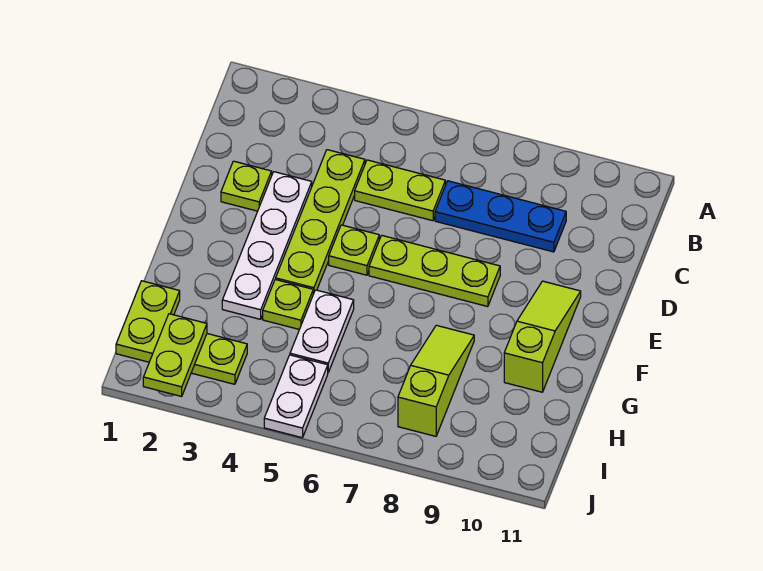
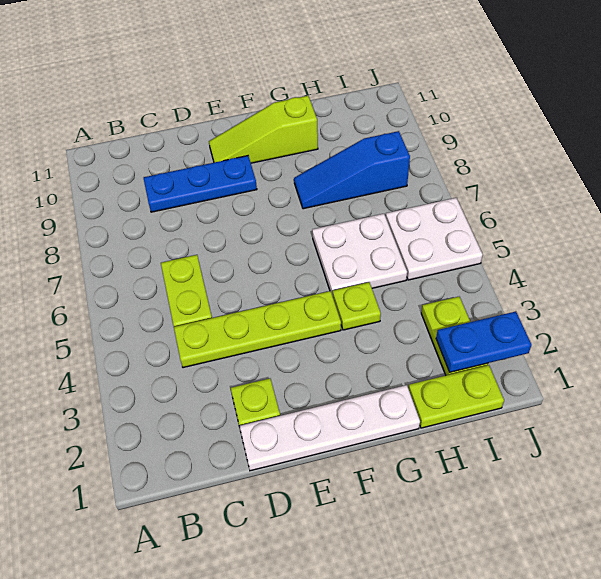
blue 1x3 plate [435,181,566,252] -> blue 1x3 plate turned to [144,156,257,212]
white 1x4 plate [222,172,312,319] -> white 1x4 plate moved to [239,385,420,471]
lime 1x1 plate [329,225,379,275] -> none
lime 1x3 plate [369,235,500,307] -> none
white 1x2 plate [290,290,354,372] -> white 2x2 plate [312,214,407,296]
lime 1x3 slope [398,325,474,436] -> blue 1x3 slope [294,131,410,209]
lime 1x2 plate [143,314,207,396] -> blue 1x2 plate [436,311,532,372]
white 1x2 plate [264,355,328,438] -> white 2x2 plate [386,198,483,280]

